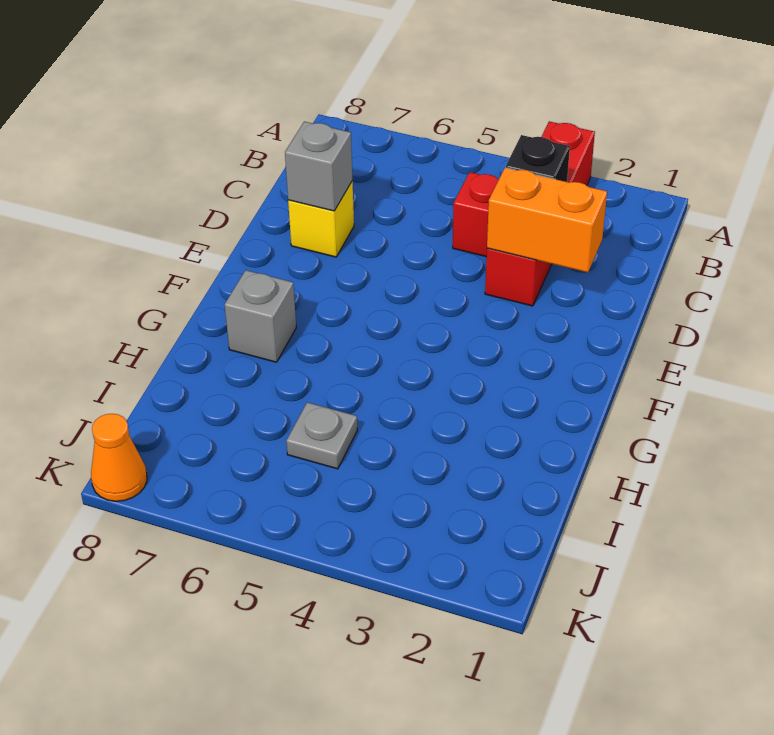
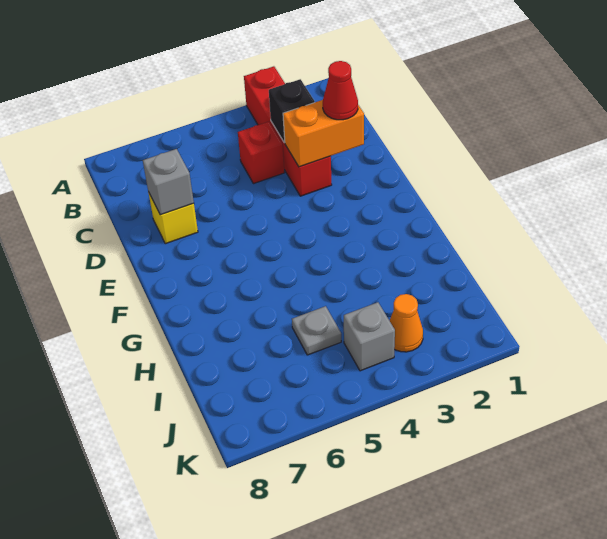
none -> red 1x1 cone [323,61,358,120]
grey 1x1 brick [224,270,296,362] -> grey 1x1 brick moved to [344,302,395,371]
orange 1x1 cone [91,414,147,501] -> orange 1x1 cone moved to [390,294,423,352]

